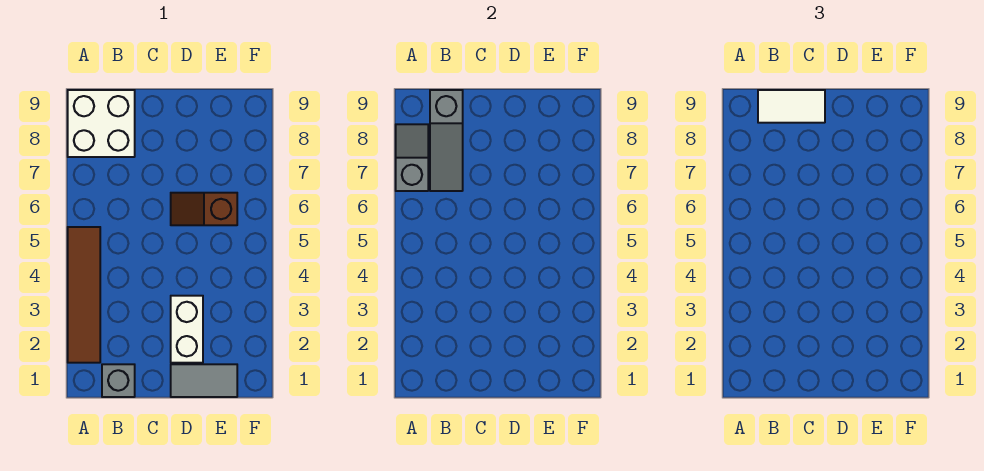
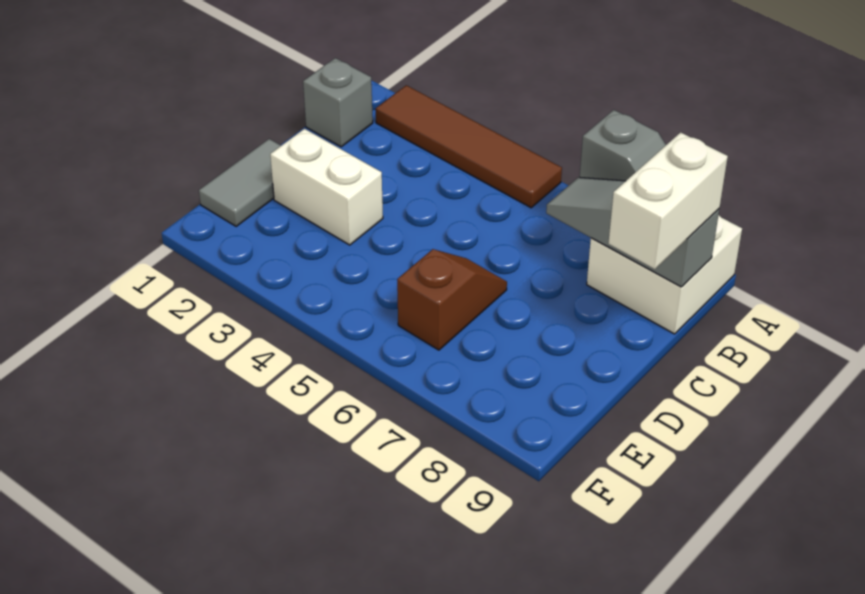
white 1x2 tile [758,90,825,123] -> white 1x2 brick [608,132,728,269]

